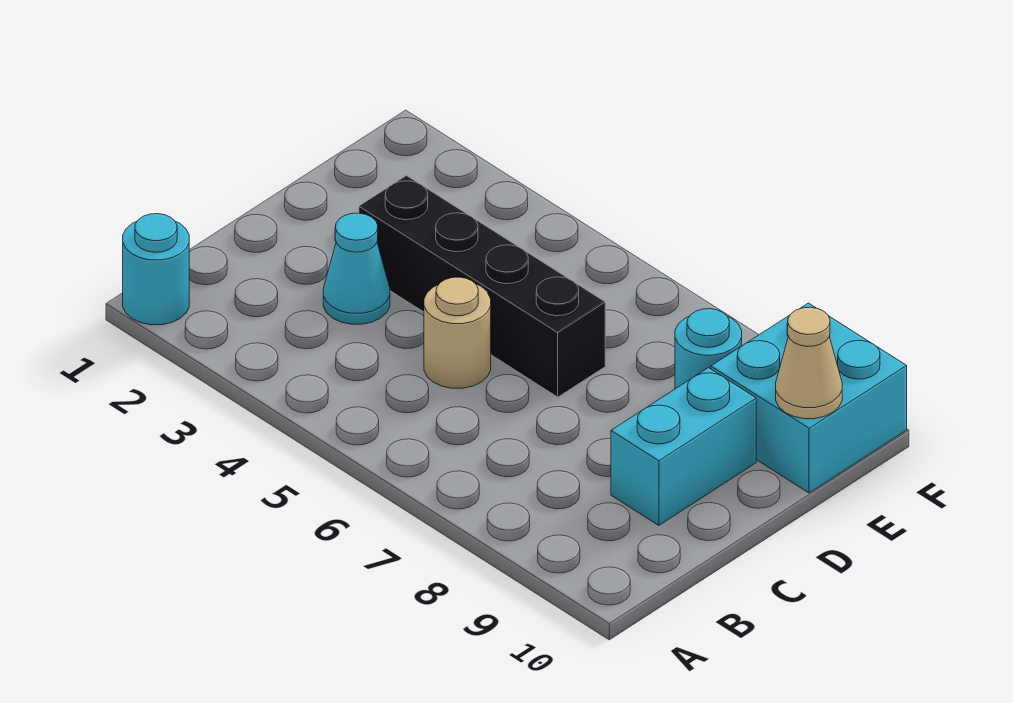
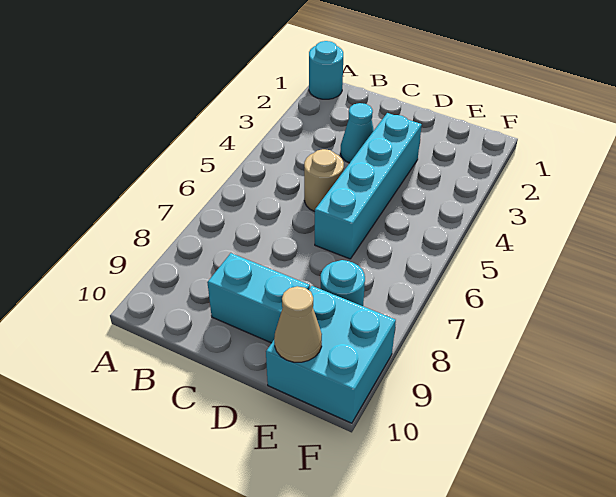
black 1x4 brick [359,176,605,397] -> cyan 1x4 brick [315,113,422,259]

